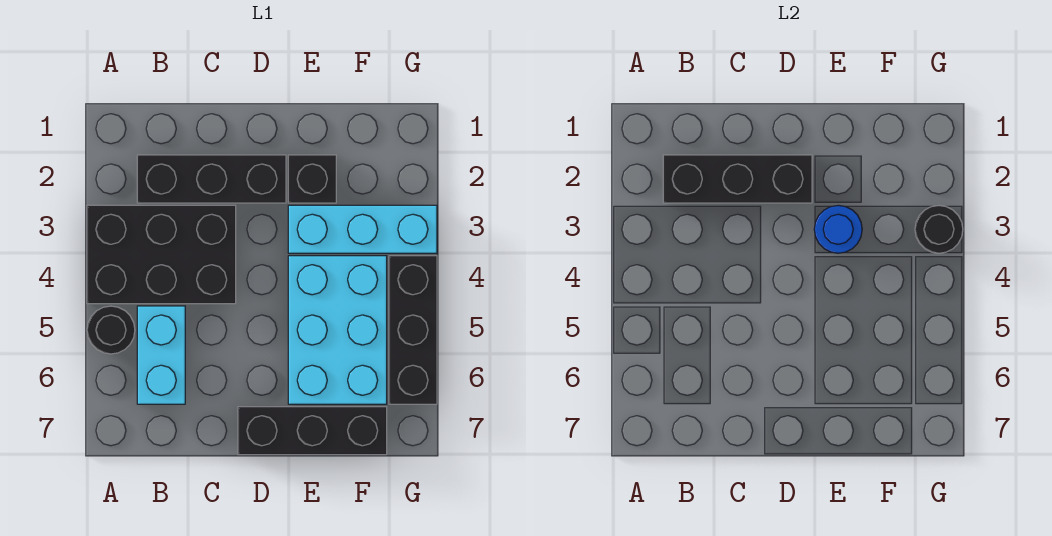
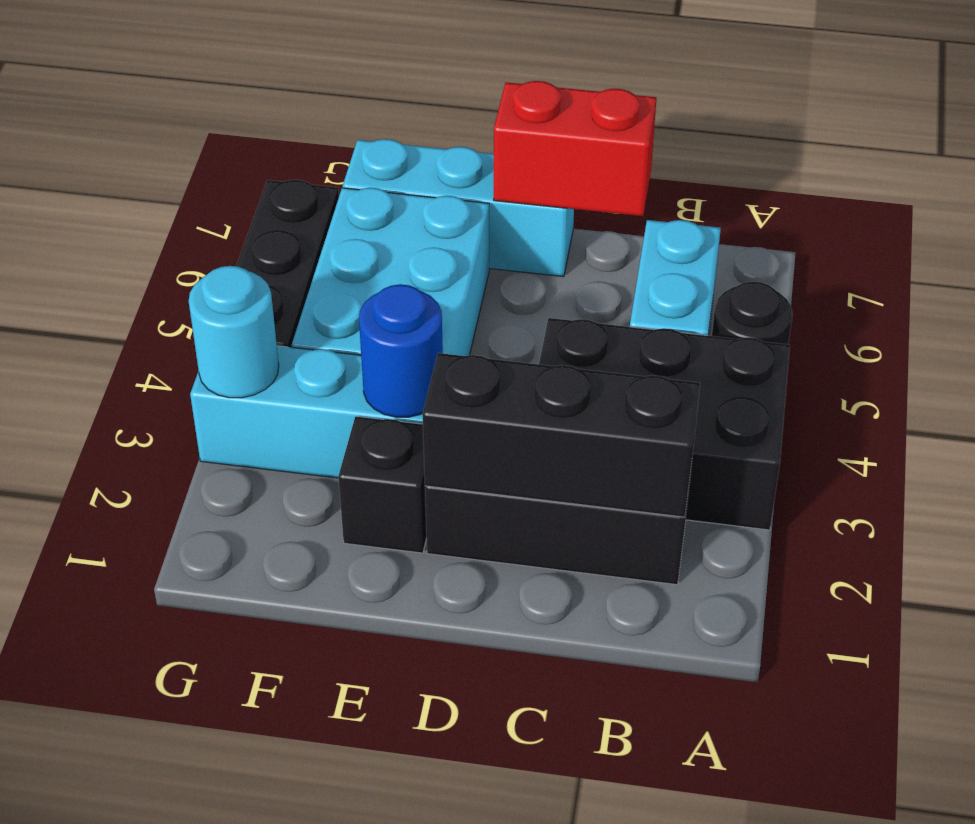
none -> red 1x2 brick [494,81,656,216]
black 1x3 brick [238,407,387,455] -> cyan 1x3 brick [343,139,574,277]
black 1x1 round brick [915,206,963,253] -> cyan 1x1 round brick [189,266,279,398]

